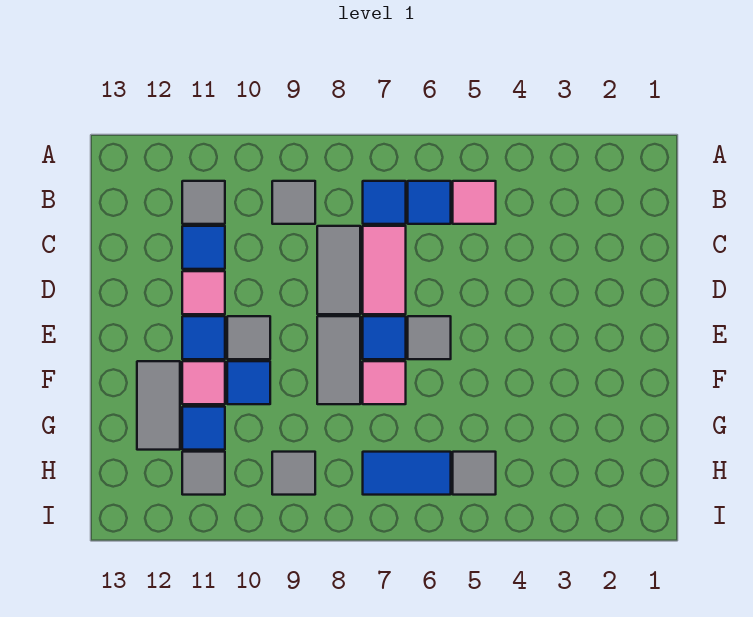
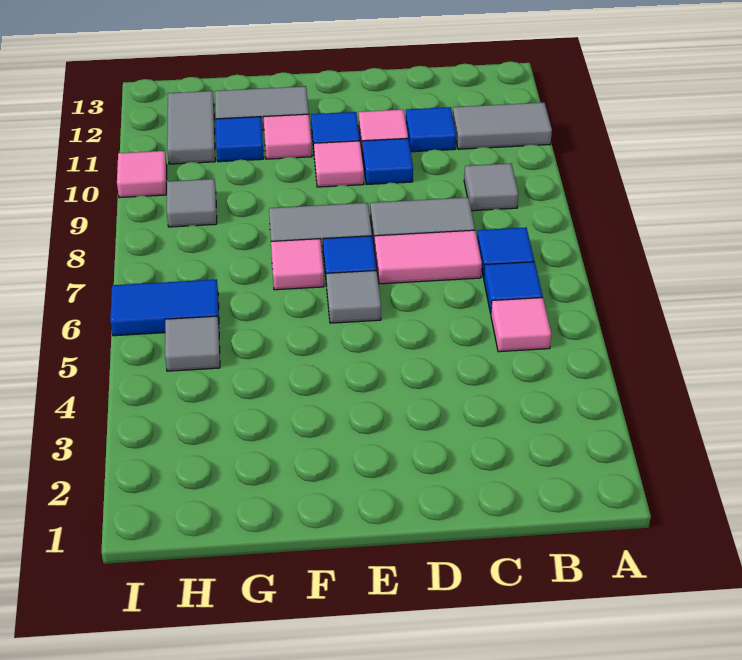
grey 1x1 tile [182,181,225,224] -> grey 1x2 tile [453,103,552,149]
grey 1x1 tile [227,316,270,359] -> pink 1x1 tile [314,141,364,187]
blue 1x1 tile [227,361,270,404] -> blue 1x1 tile moved to [362,138,413,185]
blue 1x2 tile [363,452,451,495] -> blue 1x2 tile turned to [110,279,219,336]
grey 1x1 tile [182,452,225,495] -> grey 1x2 tile [167,91,215,164]
none -> pink 1x1 tile [117,151,167,198]

